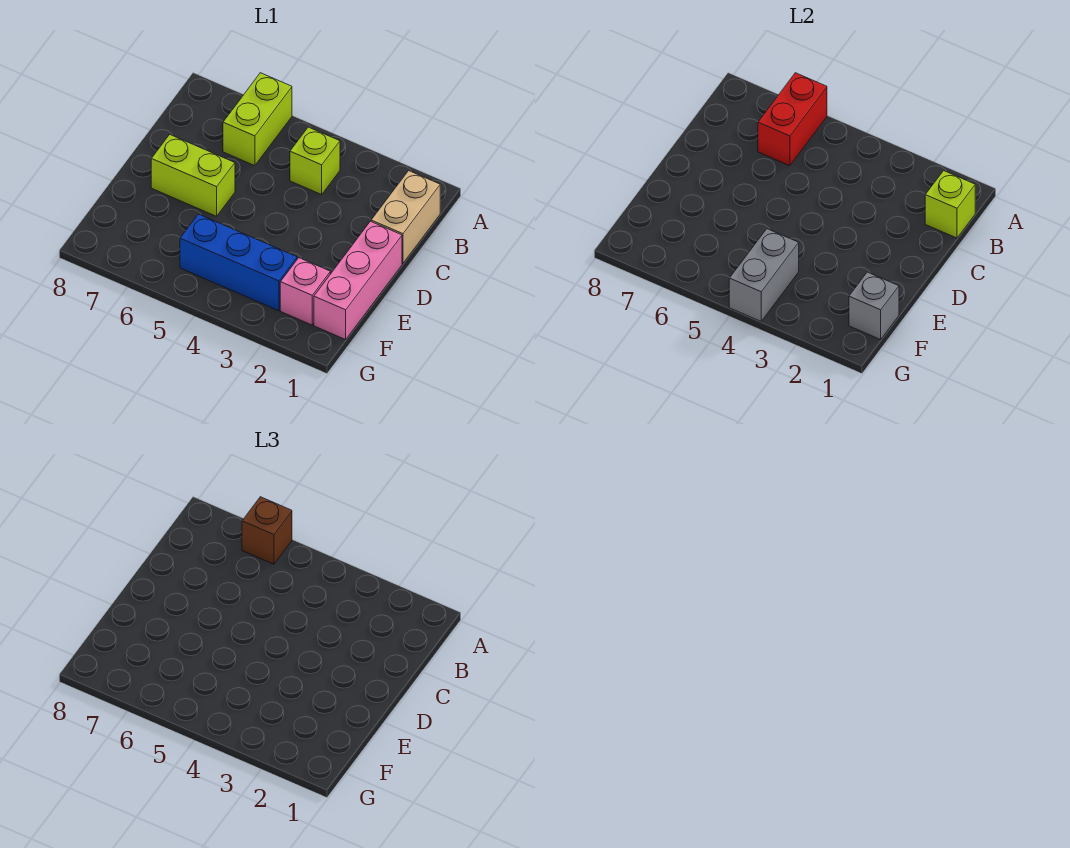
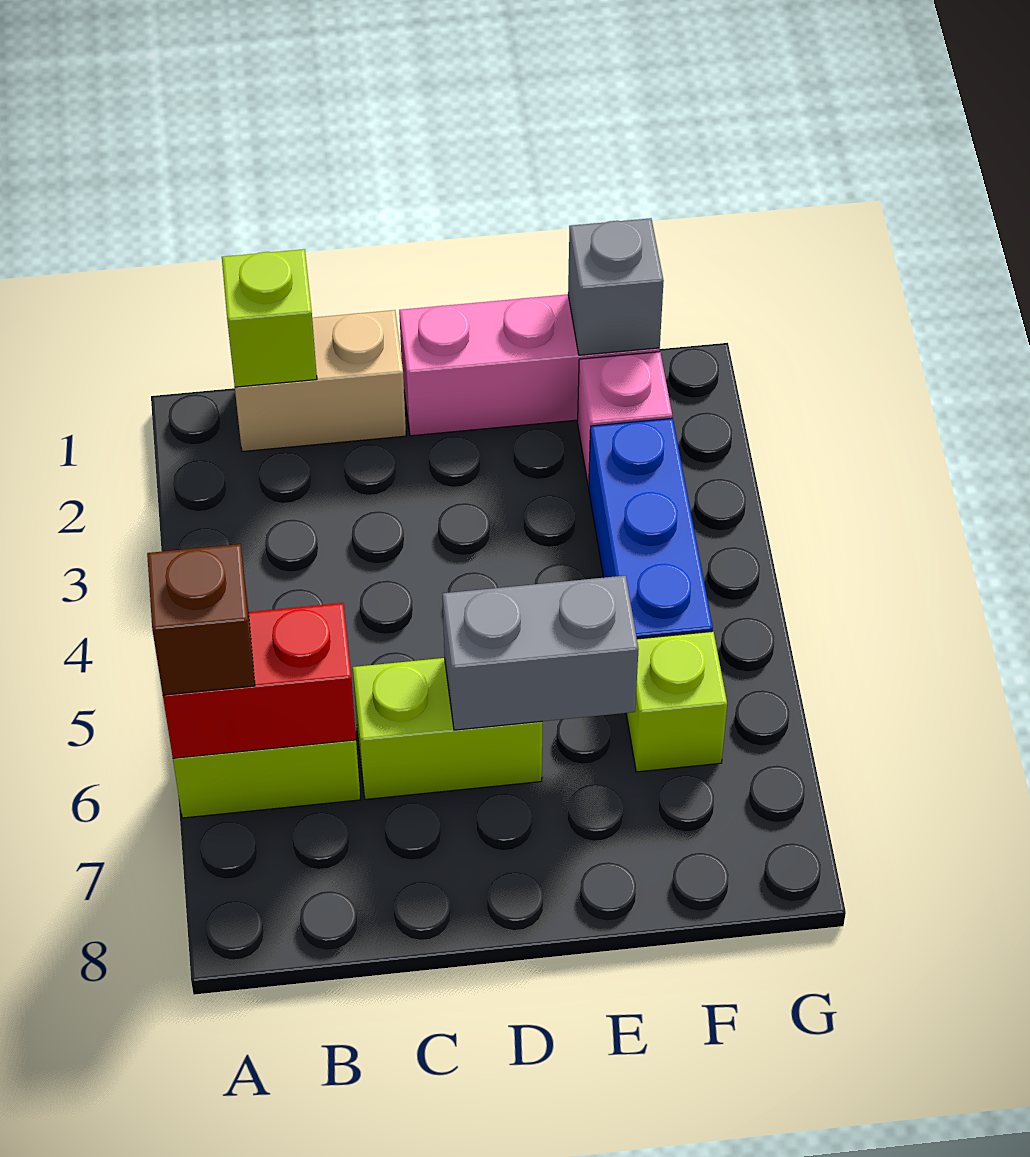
lime 1x1 brick [290,127,340,195] -> lime 1x1 brick moved to [626,631,727,772]
lime 1x2 brick [151,134,235,216] -> lime 1x2 brick turned to [353,658,542,799]
grey 1x2 brick [729,229,799,321] -> grey 1x2 brick moved to [443,576,639,730]

